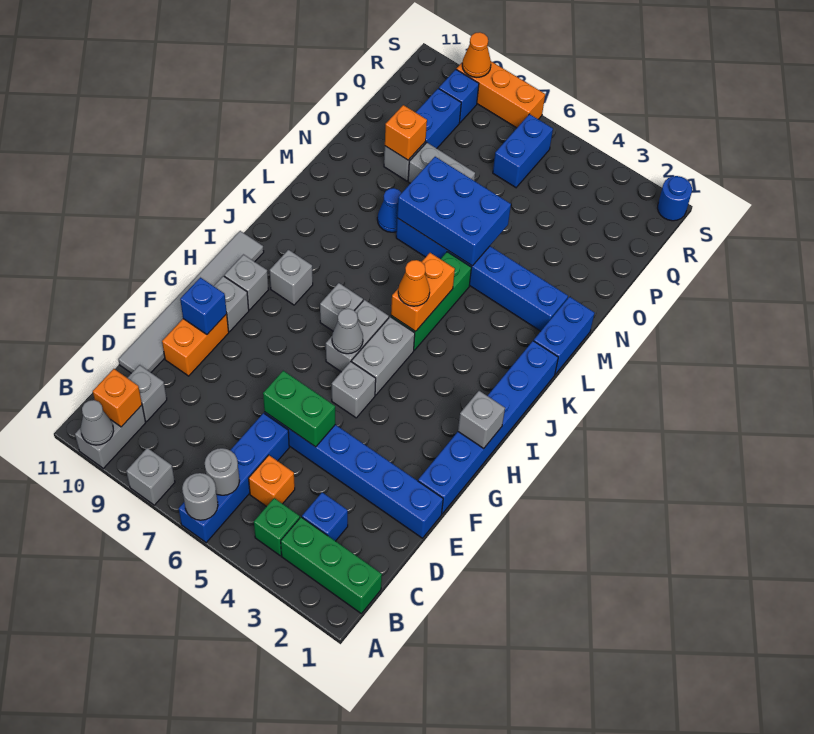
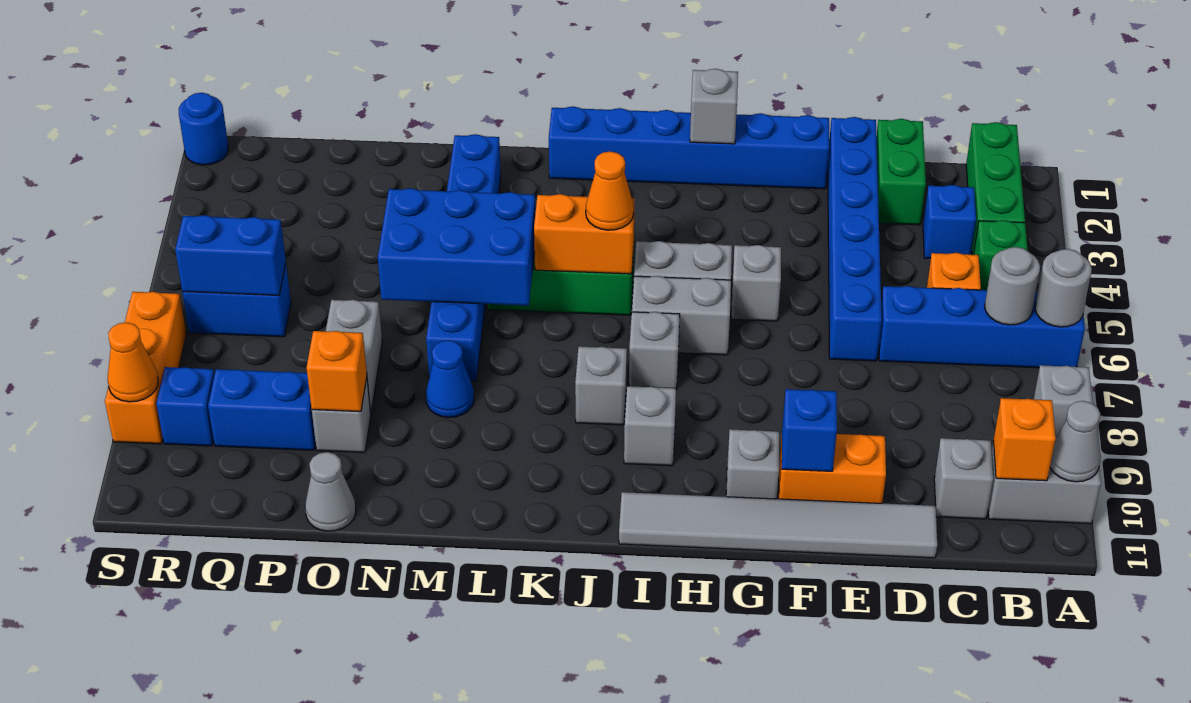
green 1x2 brick [263,371,335,447] -> green 1x2 brick moved to [876,119,926,225]
grey 1x1 cone [332,309,363,354] -> grey 1x1 cone moved to [305,452,356,531]
grey 1x1 brick [224,255,269,310] -> grey 1x1 brick moved to [575,347,627,425]
blue 1x2 brick [534,297,595,374] -> blue 1x2 brick moved to [175,215,286,295]
blue 2x3 brick [397,157,511,266] -> blue 2x3 brick turned to [378,188,535,306]

